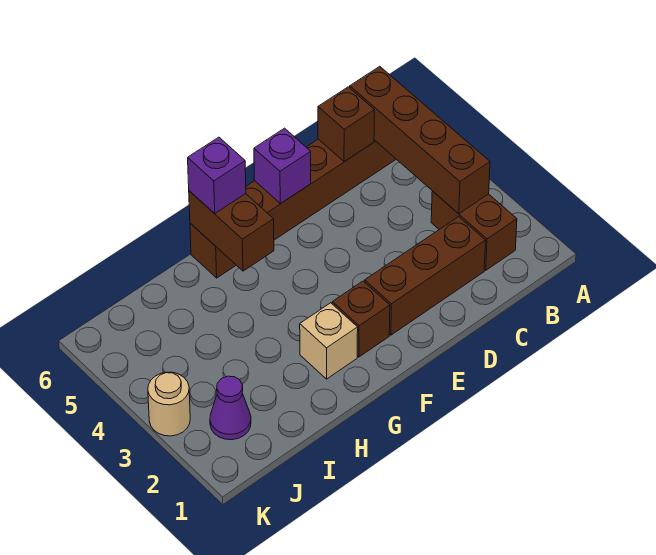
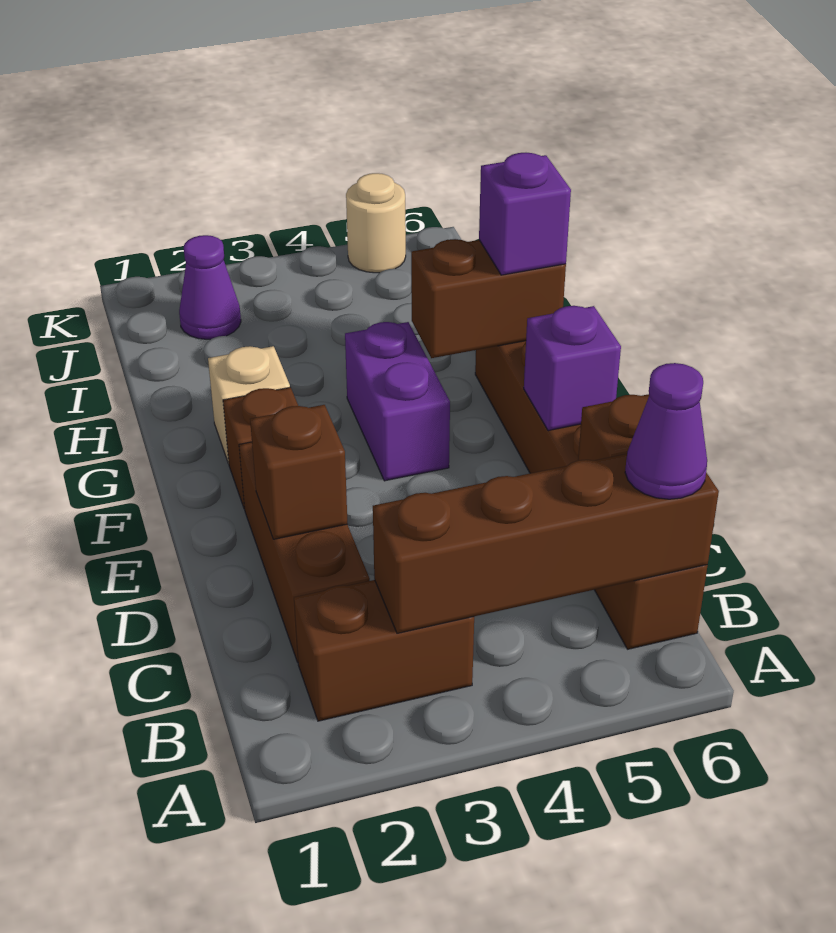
none -> purple 1x1 cone [625,363,707,499]
none -> brown 1x1 brick [250,405,348,539]
none -> purple 1x2 brick [345,322,450,481]
tan 1x1 round brick [148,372,190,436] -> tan 1x1 round brick moved to [346,173,406,273]

